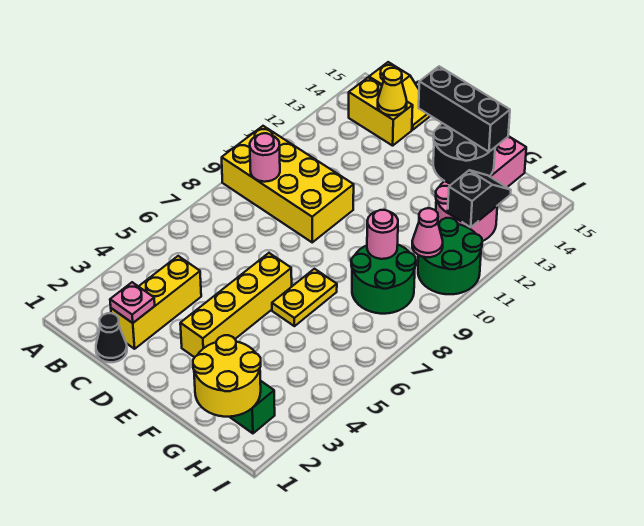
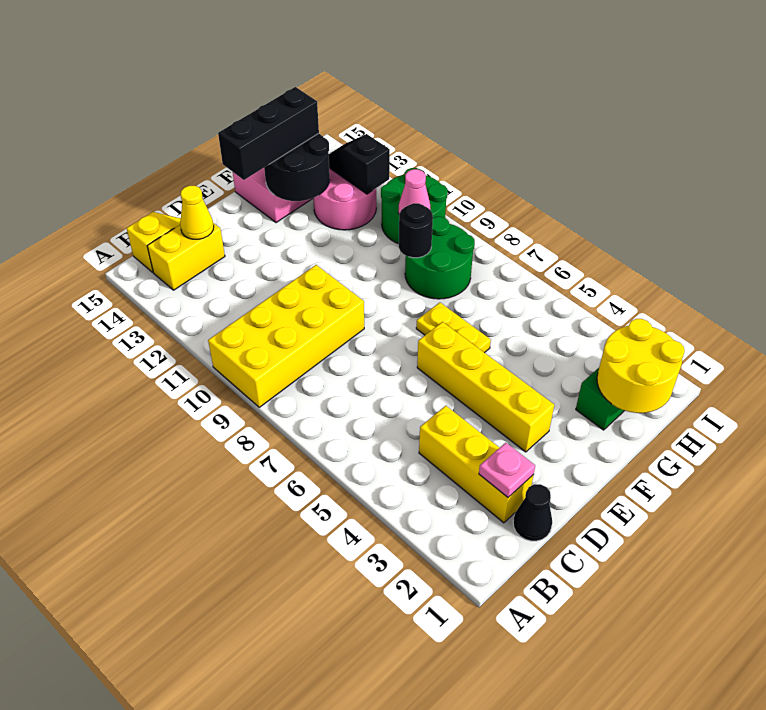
pink 1x1 round brick [250,133,280,182] -> none
pink 1x1 round brick [367,210,398,259] -> black 1x1 round brick [399,203,433,258]

